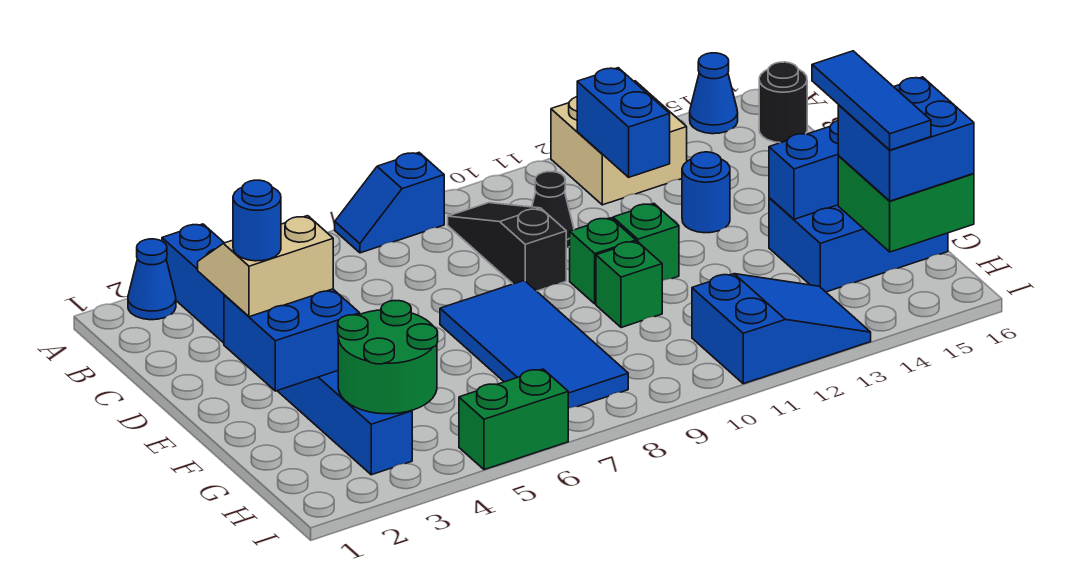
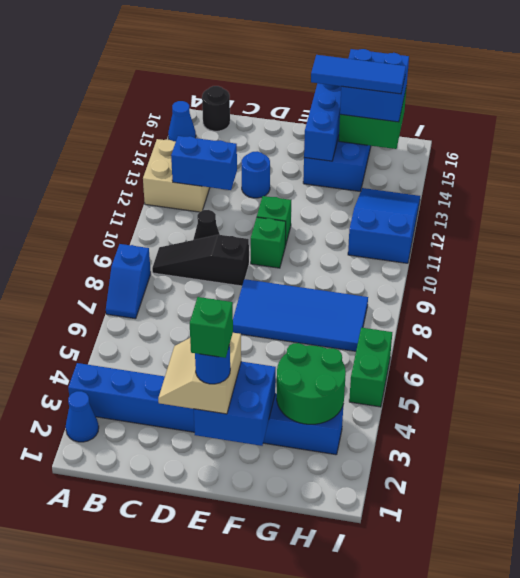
green 1x1 brick [596,241,662,328] -> green 1x1 brick moved to [190,297,233,358]

